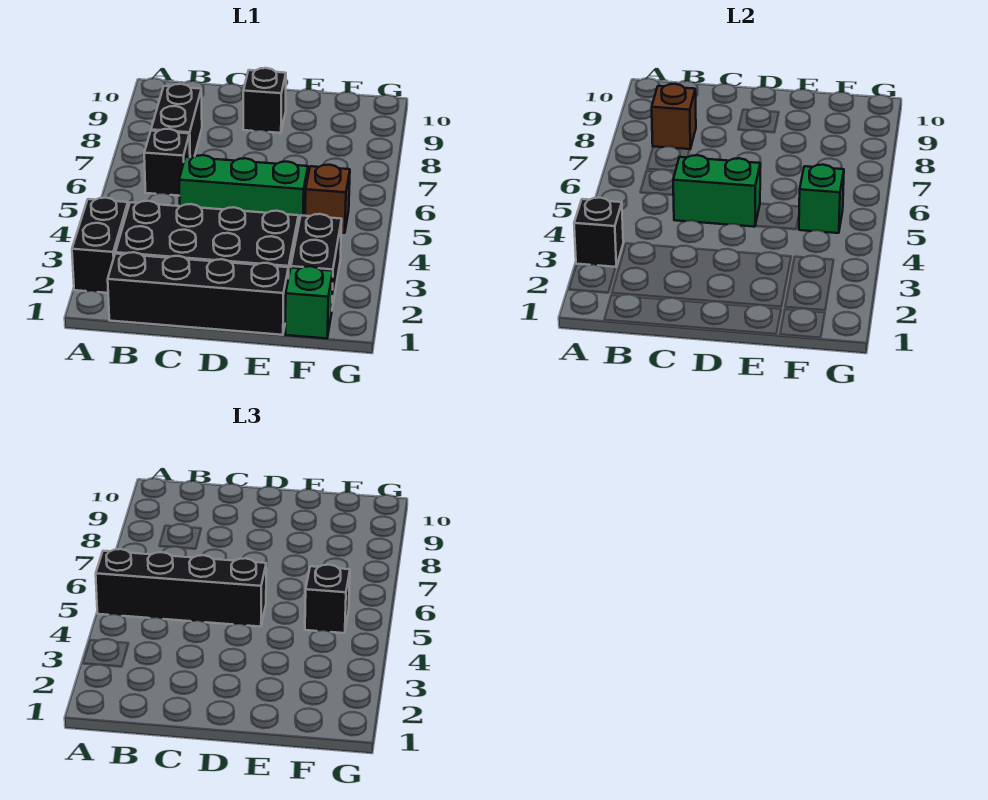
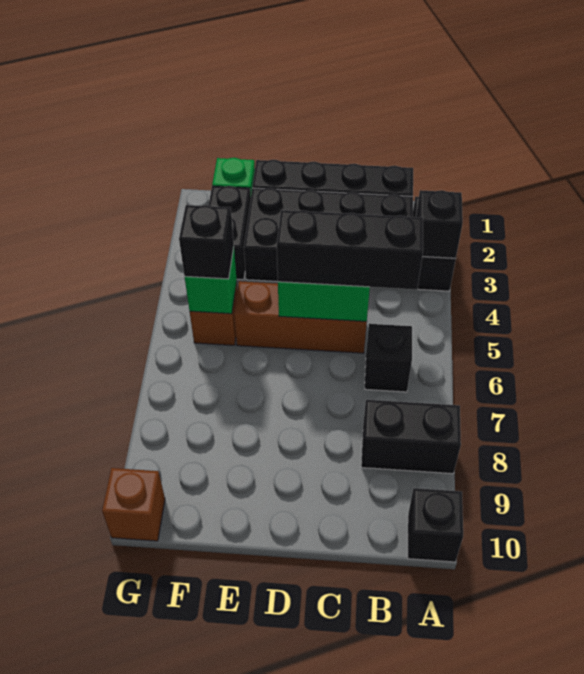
black 1x4 brick [96,549,266,627] -> black 1x3 brick [277,210,423,289]
black 1x2 brick [151,84,202,157] -> black 1x2 brick turned to [361,400,461,474]
brown 1x1 brick [652,84,696,149] -> brown 1x1 brick moved to [102,468,165,541]
green 1x3 brick [179,155,308,226] -> brown 1x3 brick [234,281,367,353]
black 1x1 brick [243,68,286,133] -> black 1x1 brick moved to [408,488,463,562]

